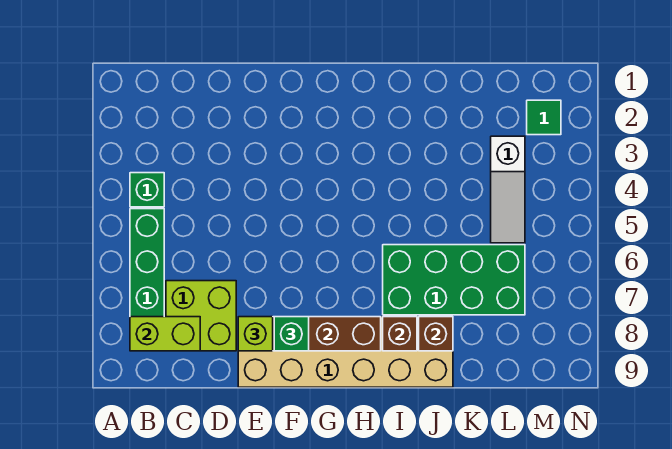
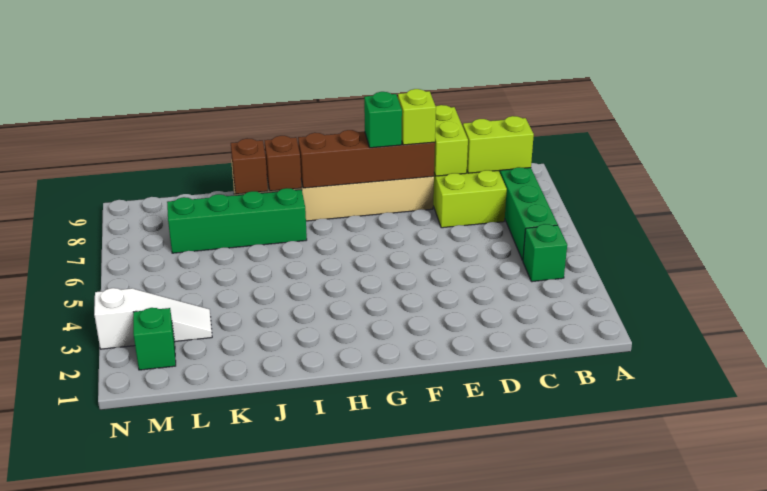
none -> lime 1x2 brick [434,105,468,176]
green 2x4 brick [383,245,525,315] -> green 1x4 brick [167,188,307,253]
white 1x3 slope [491,136,525,243] -> white 1x3 slope turned to [94,288,212,349]
green 1x1 tile [527,100,561,135] -> green 1x1 brick [133,308,176,370]

